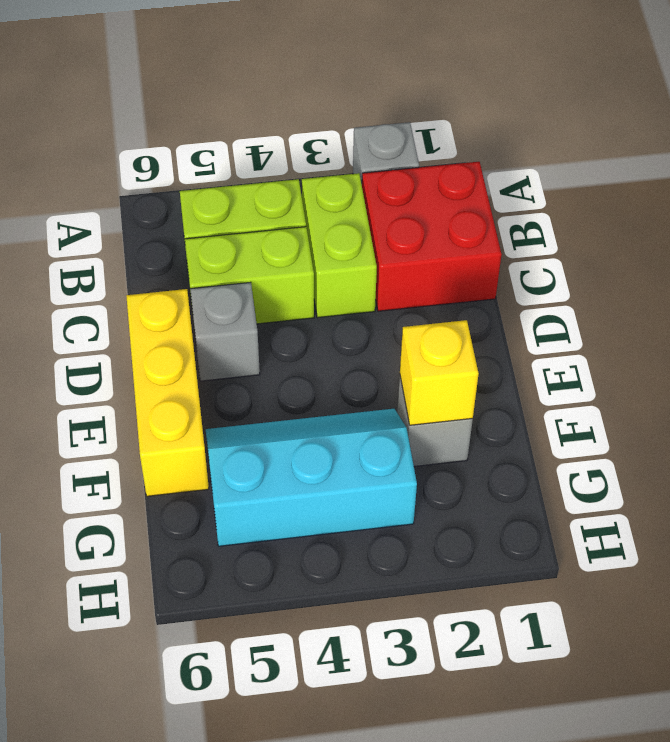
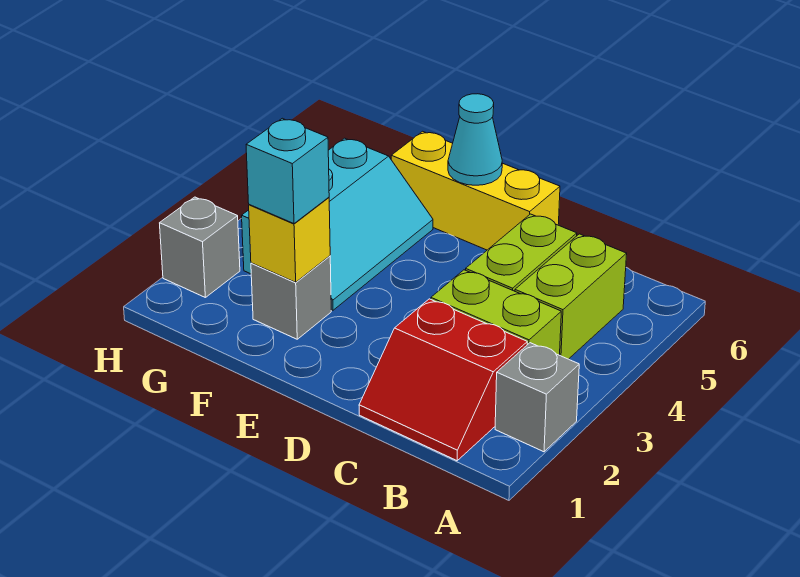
red 2x2 brick [362,162,502,311] -> red 2x2 slope [359,299,527,461]
grey 1x1 brick [190,282,260,381] -> grey 1x1 brick moved to [160,197,240,297]
none -> cyan 1x1 cone [448,94,502,185]
none -> cyan 1x1 brick [246,118,329,224]

